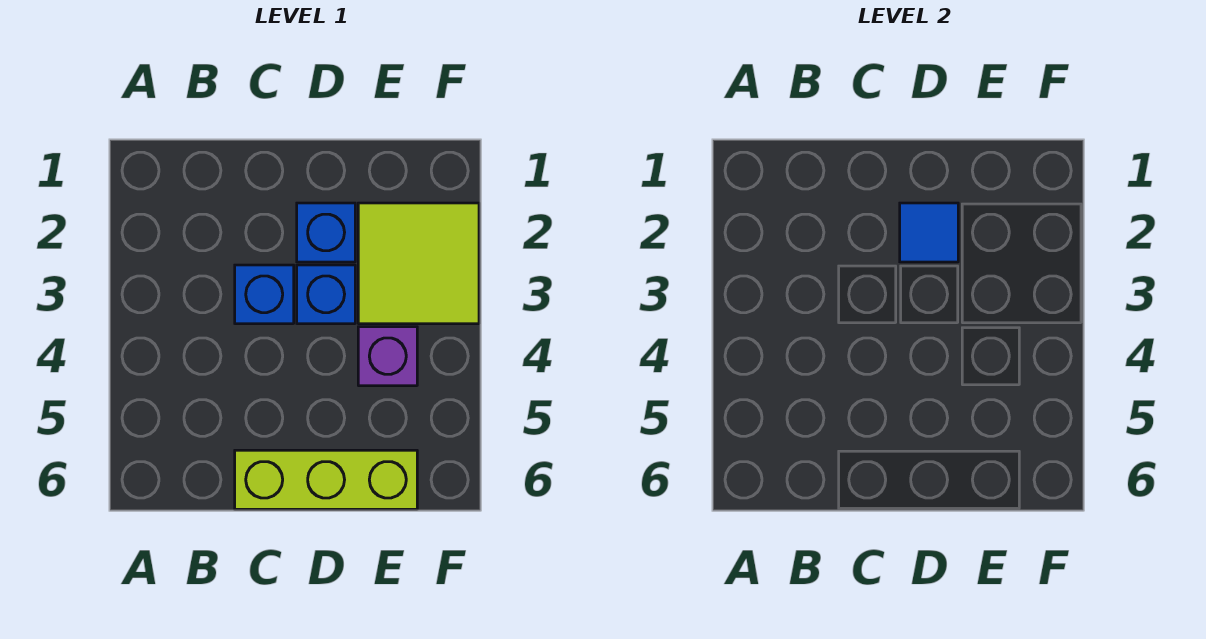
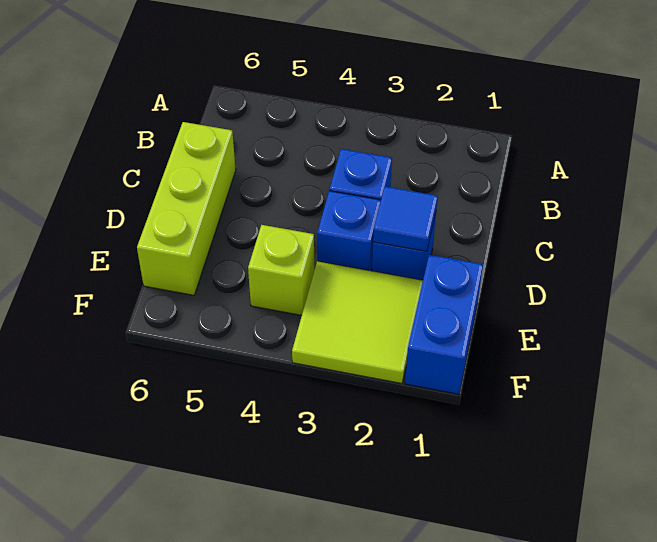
none -> blue 1x2 brick [405,255,483,394]
purple 1x1 brick [358,327,417,386] -> lime 1x1 brick [248,225,314,315]

